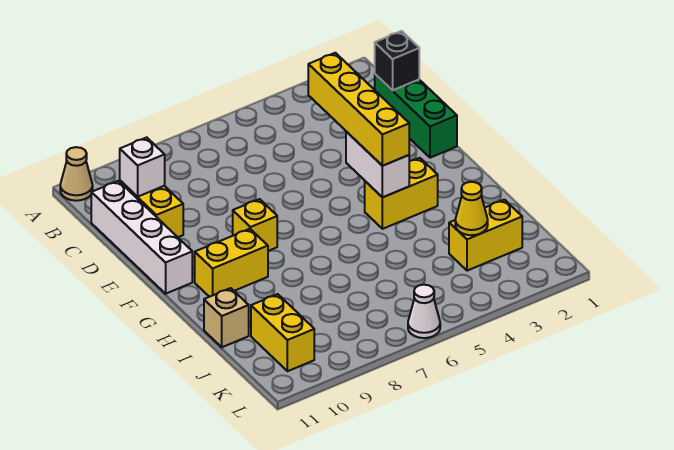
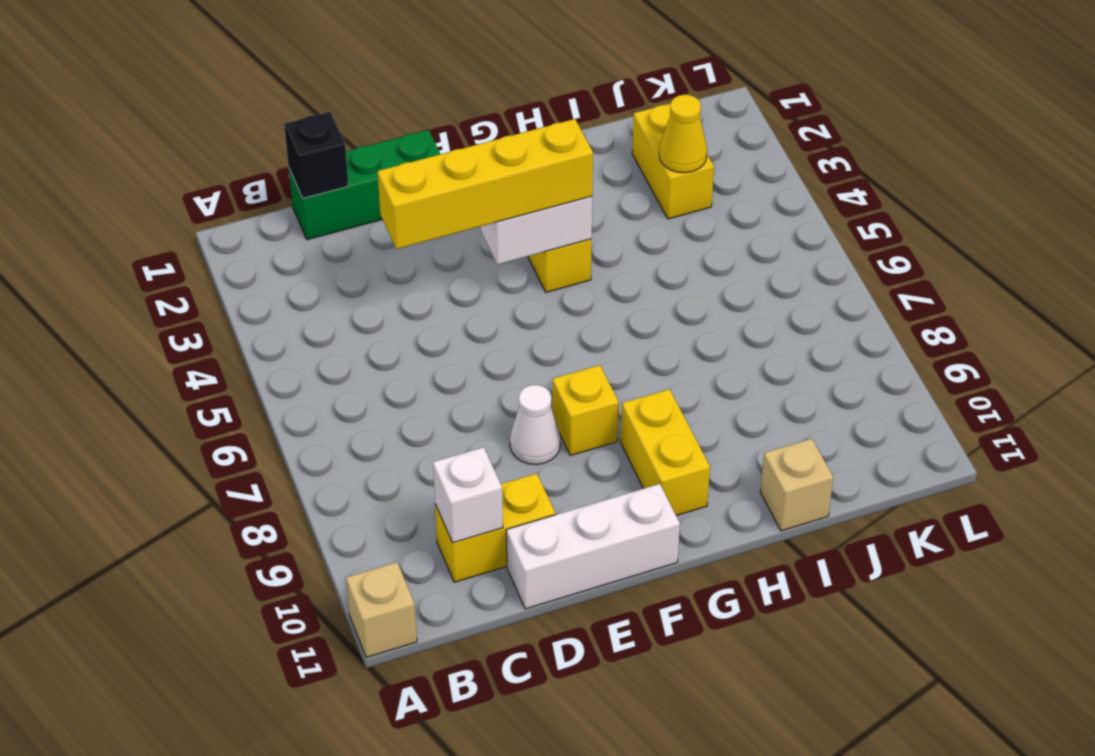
tan 1x1 cone [60,147,93,201] -> tan 1x1 brick [346,562,417,657]
white 1x4 brick [91,181,192,294] -> white 1x3 brick [506,484,680,609]
yellow 1x2 brick [251,294,314,371] -> none
white 1x1 cone [408,285,440,338] -> white 1x1 cone moved to [510,385,561,464]

